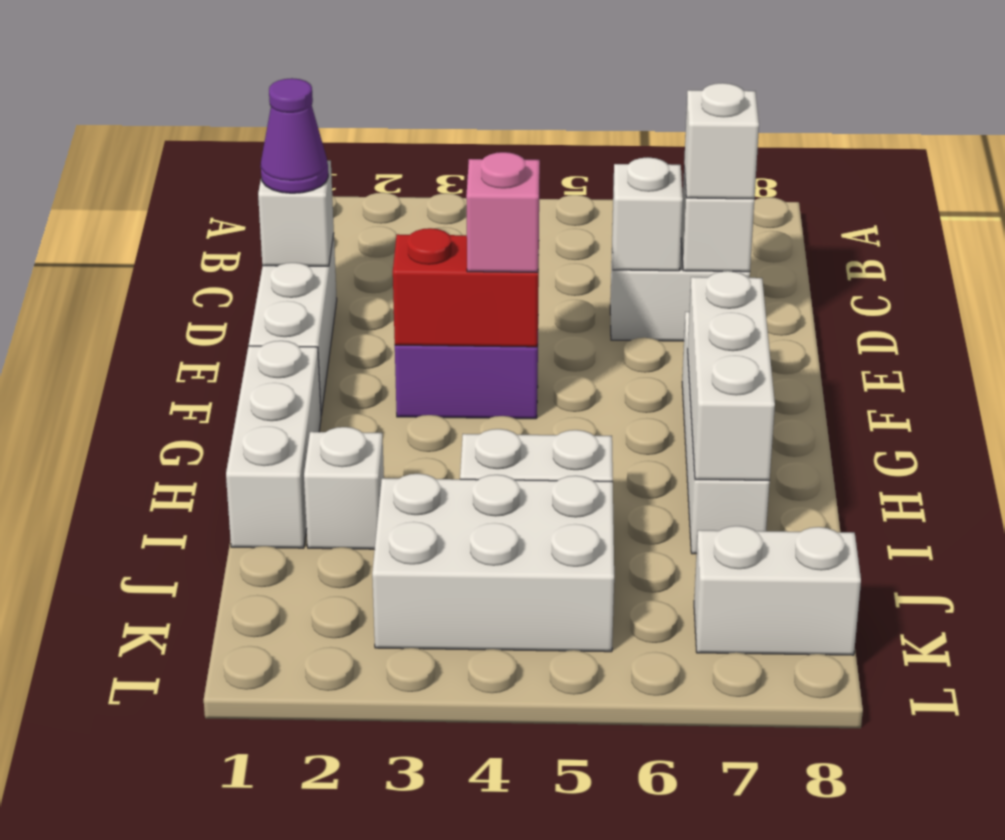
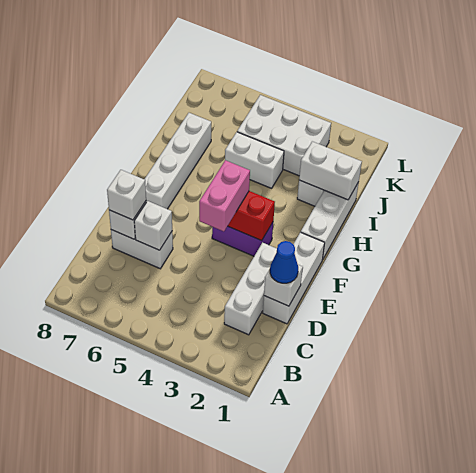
purple 1x1 cone [261,78,328,193] -> blue 1x1 cone [270,241,298,283]
pink 1x1 brick [466,152,540,272] -> pink 1x2 brick [199,160,250,231]
white 1x3 brick [688,271,775,481] -> white 1x3 brick moved to [224,243,277,335]
white 1x2 brick [694,526,861,655] -> white 1x2 brick moved to [299,141,362,200]

